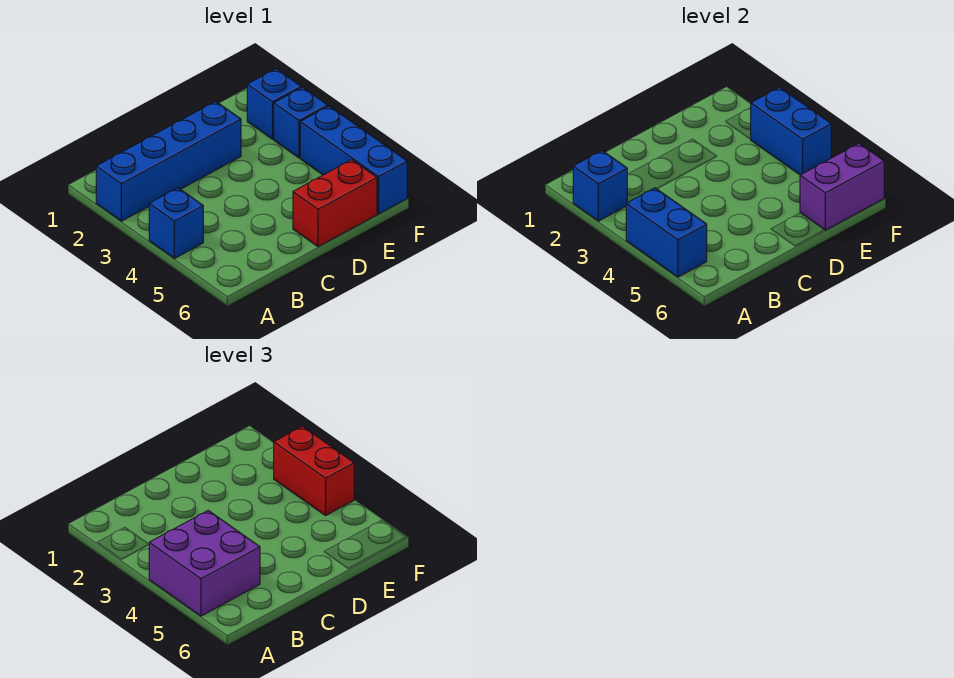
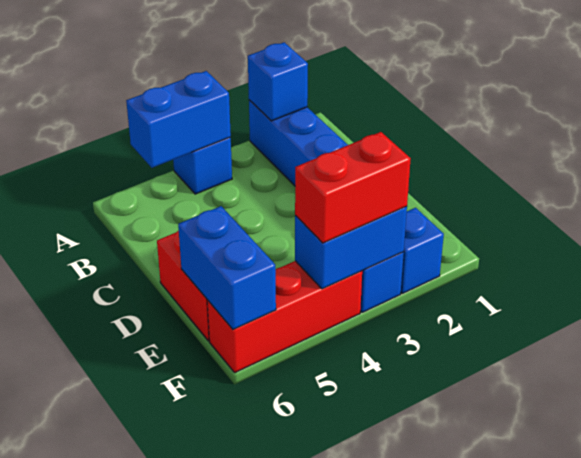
purple 2x2 brick [149,511,260,616] -> none
purple 1x2 brick [800,143,884,230] -> blue 1x2 brick [178,206,276,329]
blue 1x3 brick [300,106,407,214] -> red 1x3 brick [207,261,362,373]

